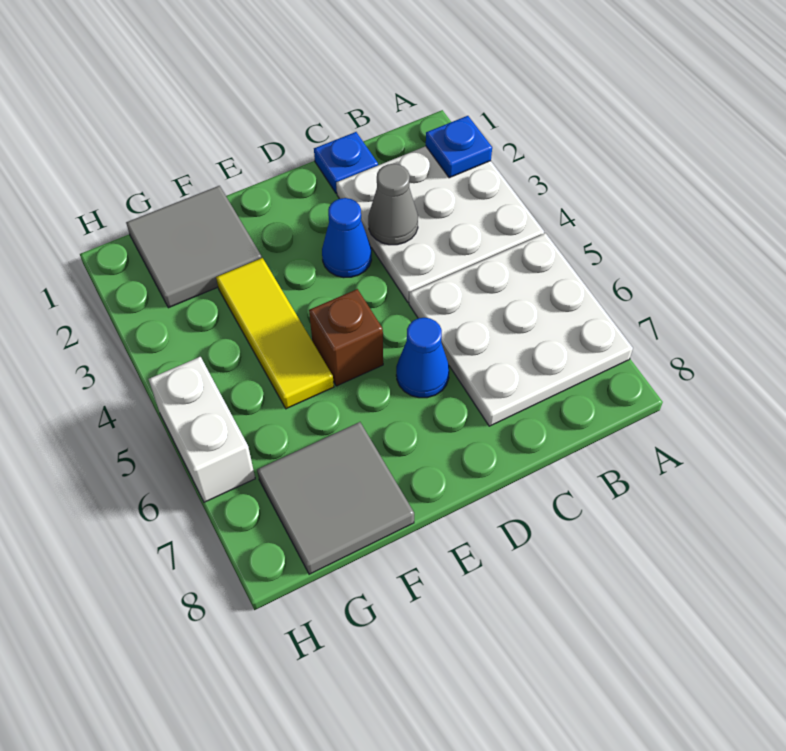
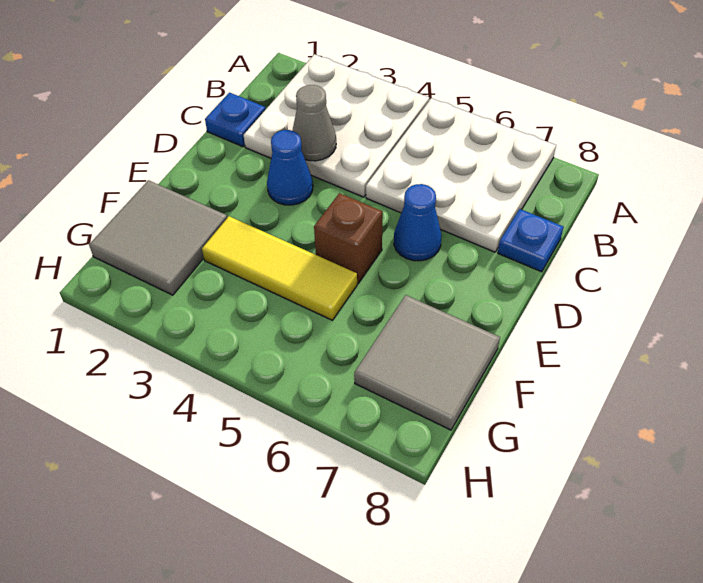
blue 1x1 plate [426,116,492,178] -> blue 1x1 plate moved to [498,209,563,272]
white 1x2 brick [149,357,255,502] -> none

